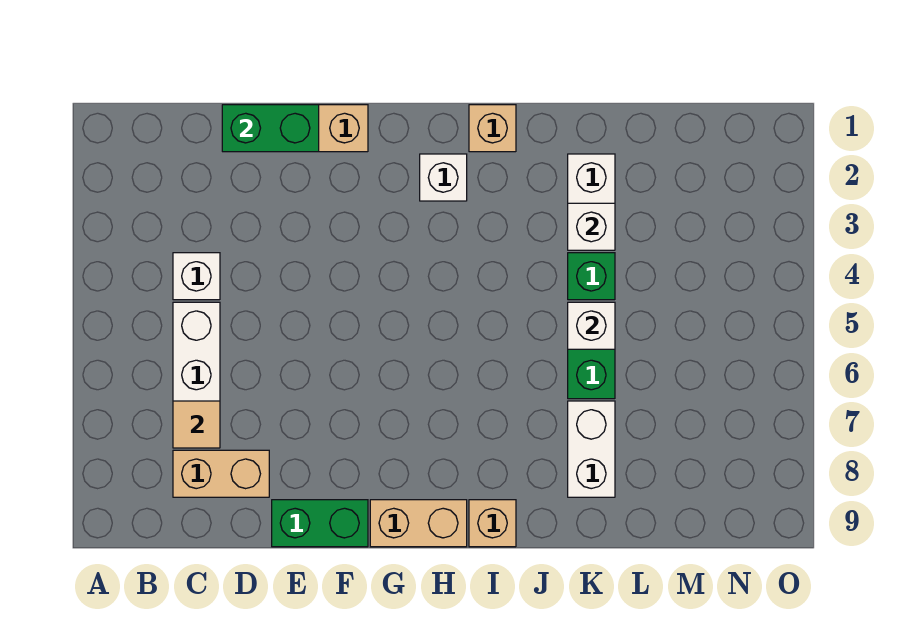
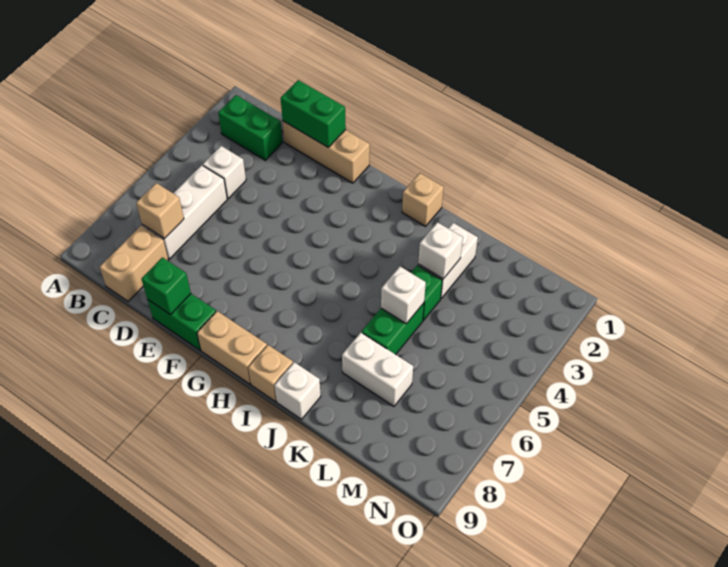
none -> green 1x2 brick [218,95,283,160]
tan 1x1 tile [173,401,220,448] -> tan 1x1 brick [136,183,184,239]
tan 1x2 brick [173,450,269,497] -> tan 1x2 brick turned to [100,226,168,302]
none -> green 1x1 brick [142,257,191,315]
white 1x1 brick [420,154,467,201] -> white 1x1 brick moved to [274,362,321,419]
white 1x2 brick [568,401,615,497] -> white 1x2 brick turned to [342,333,413,406]

